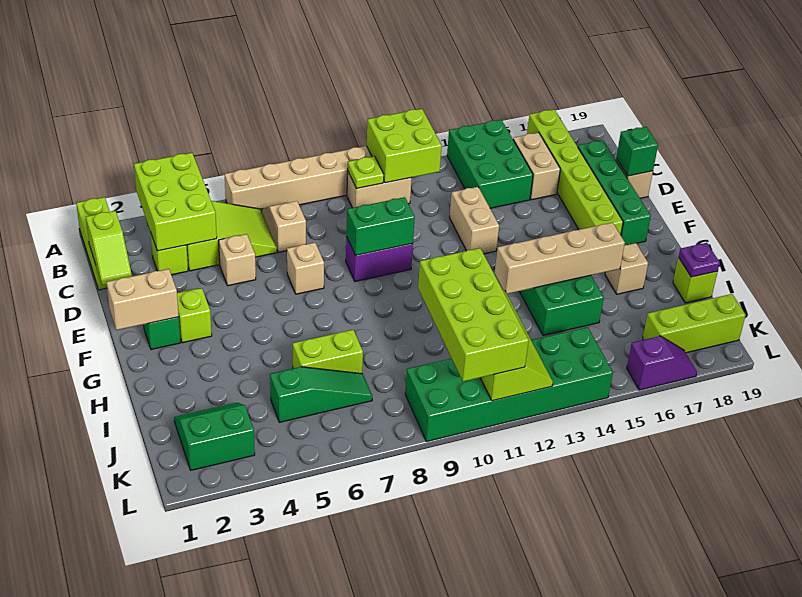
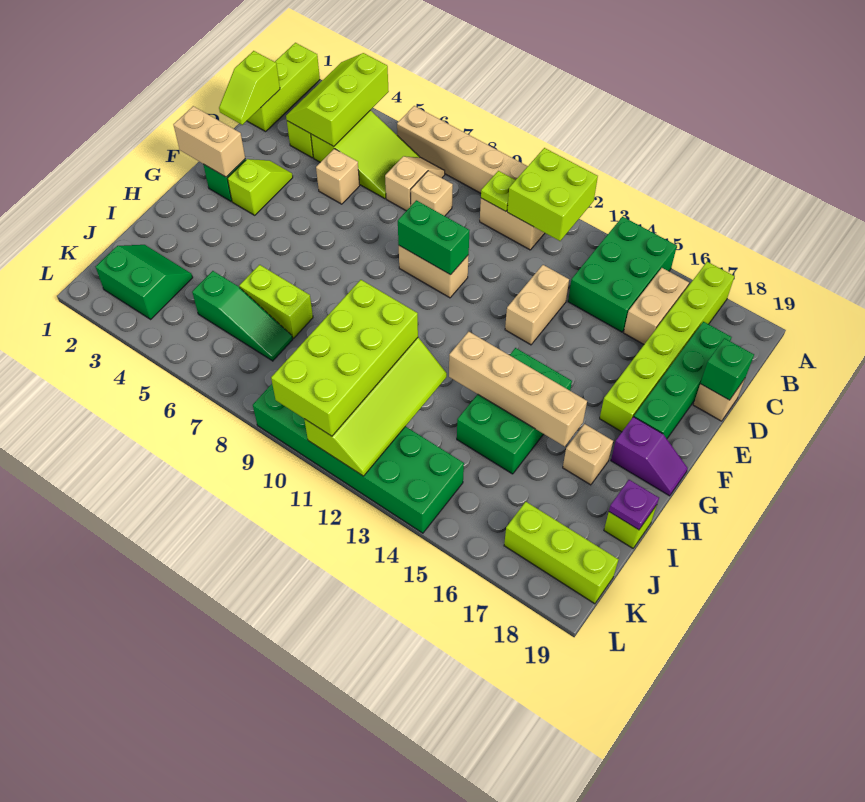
lime 2x3 brick [134,153,217,251] -> lime 2x3 slope [286,53,389,147]
tan 1x1 brick [287,243,324,294] -> tan 1x1 brick moved to [411,171,453,216]
purple 1x2 brick [346,236,413,281] -> tan 1x2 brick [399,246,469,298]
purple 1x2 slope [627,336,697,390] -> purple 1x2 slope moved to [611,417,688,496]

